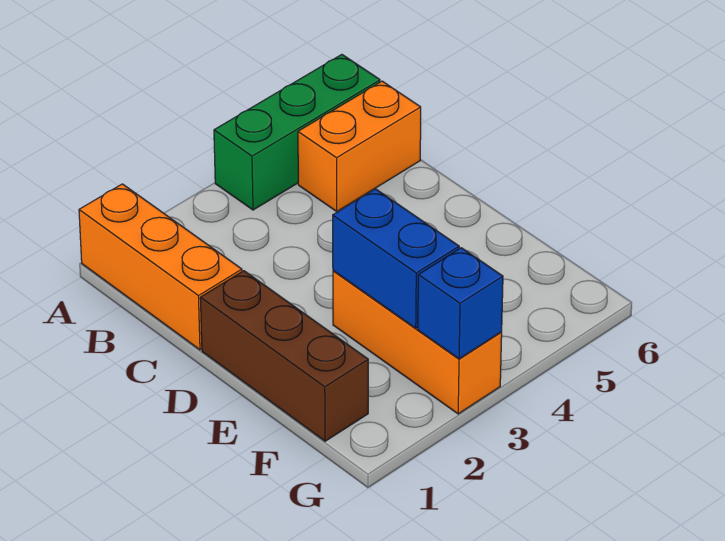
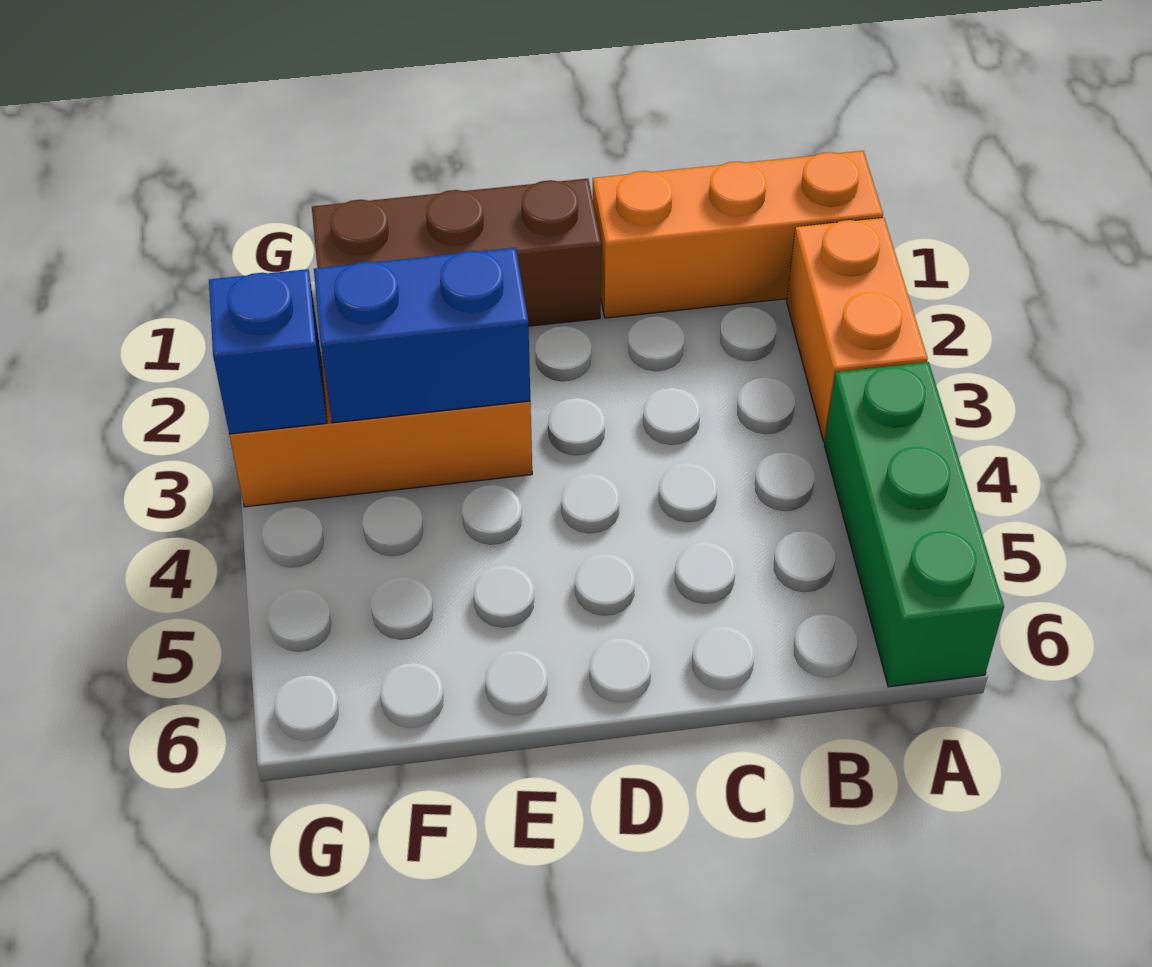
orange 1x2 brick [298,81,421,211] -> orange 1x2 brick moved to [787,218,928,442]

